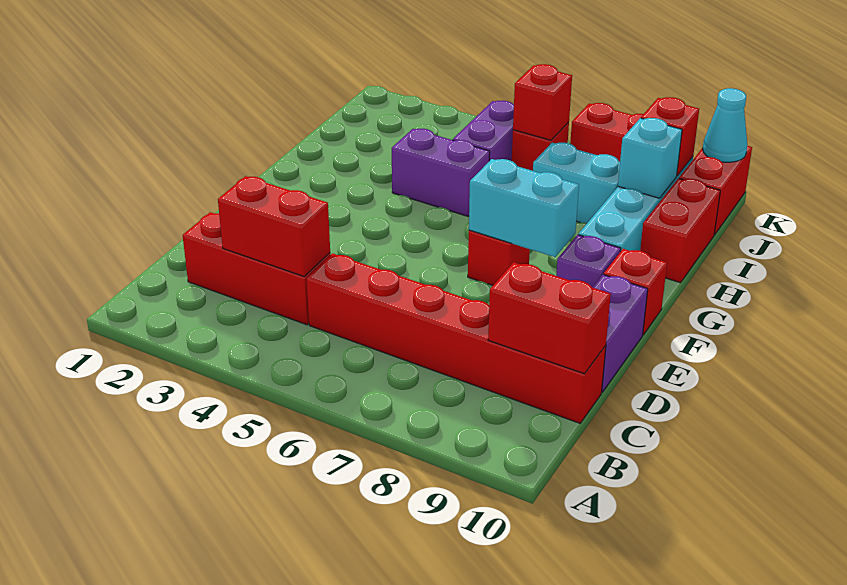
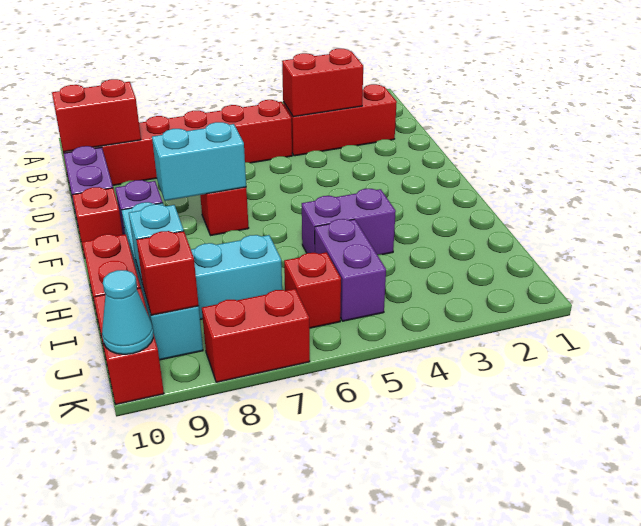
red 1x1 brick [513,64,572,140] -> none

